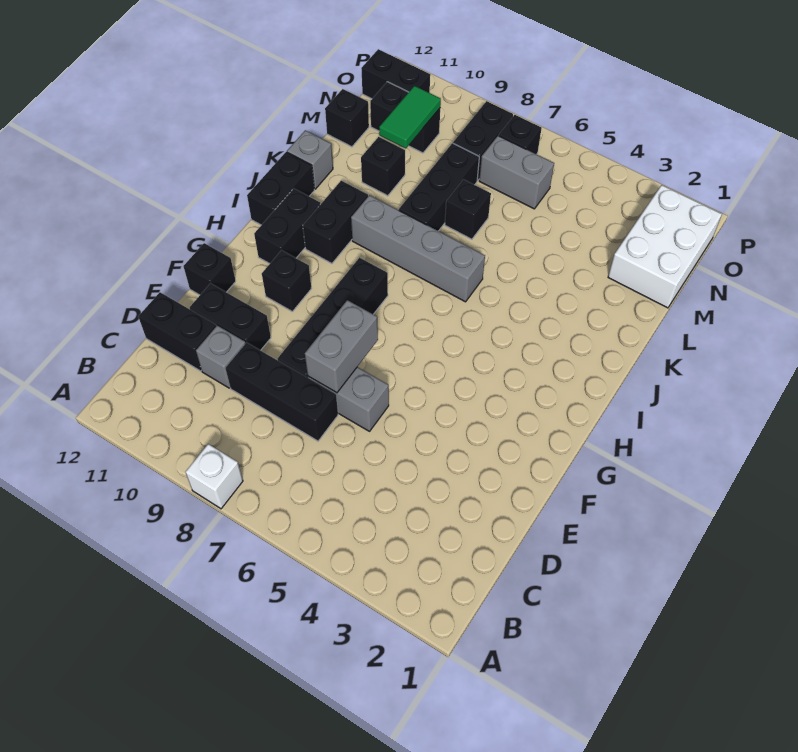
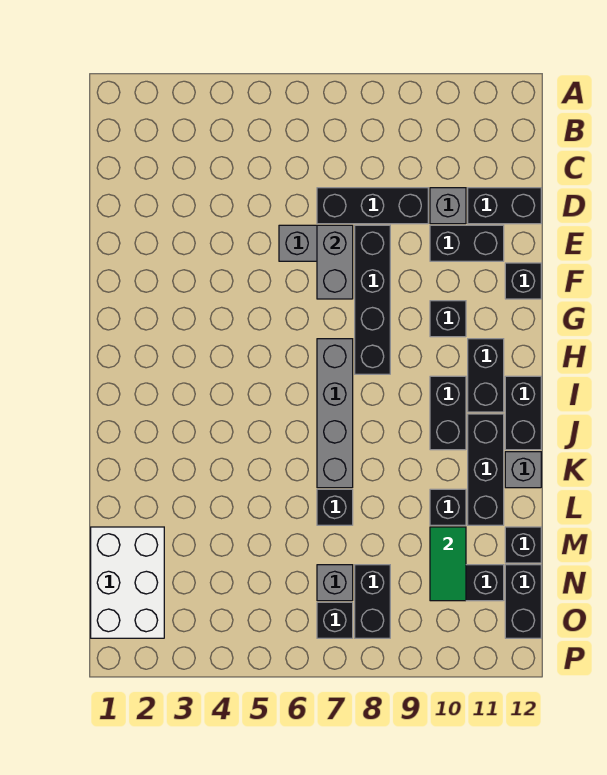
white 1x1 brick [186,444,243,509] -> none
grey 1x4 brick [351,195,485,302] -> grey 1x4 brick turned to [317,339,353,488]
black 1x3 brick [399,143,479,231] -> black 1x3 brick moved to [468,414,504,525]
grey 1x2 brick [479,136,554,209] -> grey 1x1 brick [317,565,353,601]
black 1x2 brick [361,49,430,99] -> black 1x2 brick turned to [505,565,541,638]

